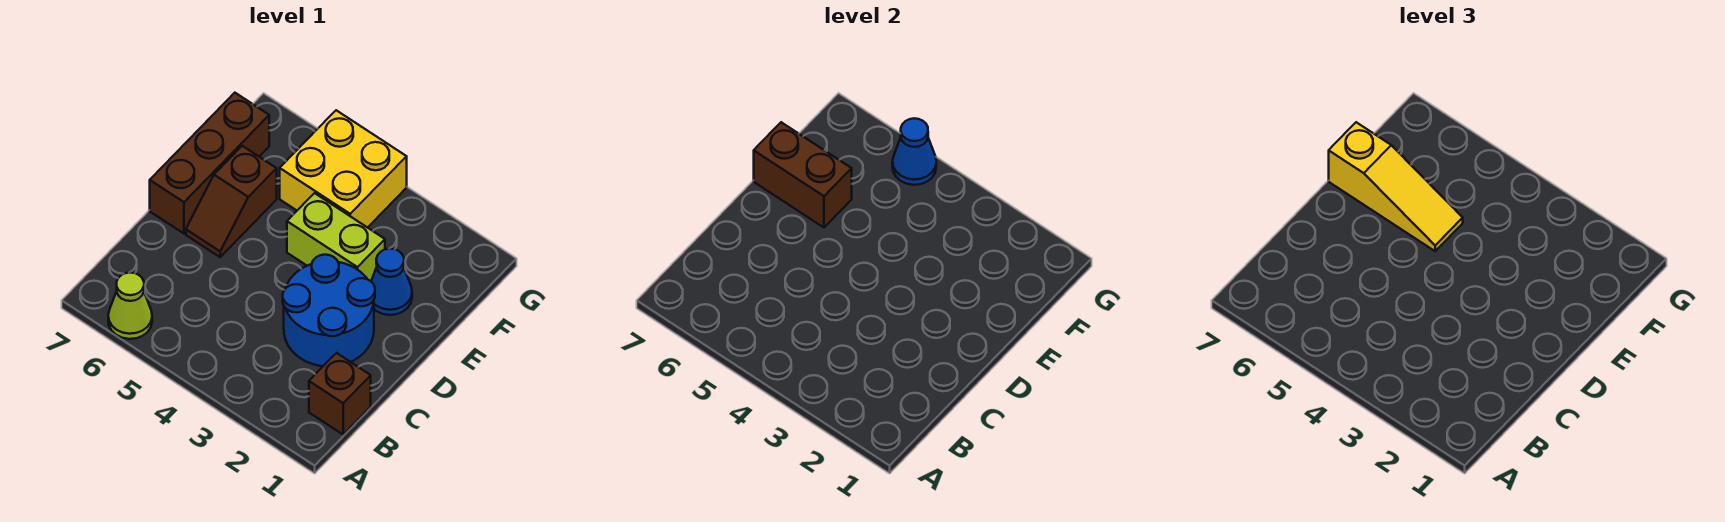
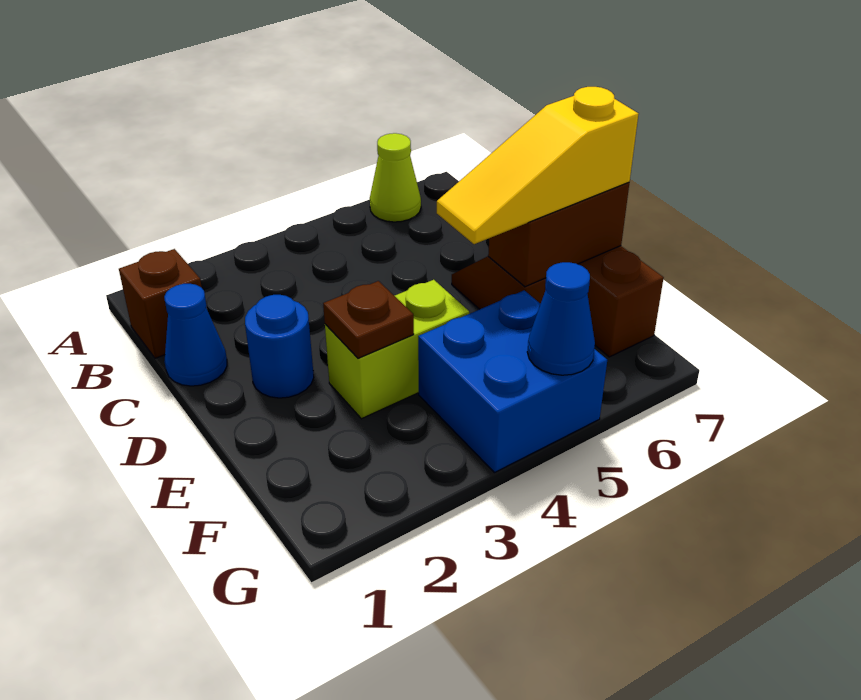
blue 2x2 round brick [283,255,375,366] -> blue 1x1 round brick [245,295,314,398]
blue 1x1 cone [371,249,412,315] -> blue 1x1 cone moved to [164,284,227,386]
none -> brown 1x1 plate [323,281,414,358]
yellow 2x2 brick [280,110,407,228] -> blue 2x2 brick [418,290,607,473]

